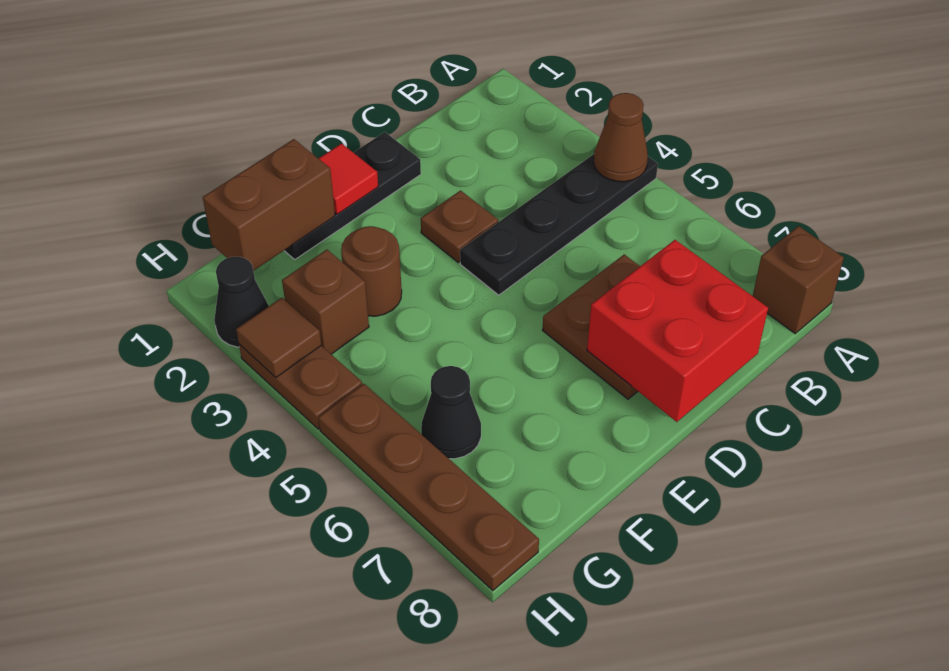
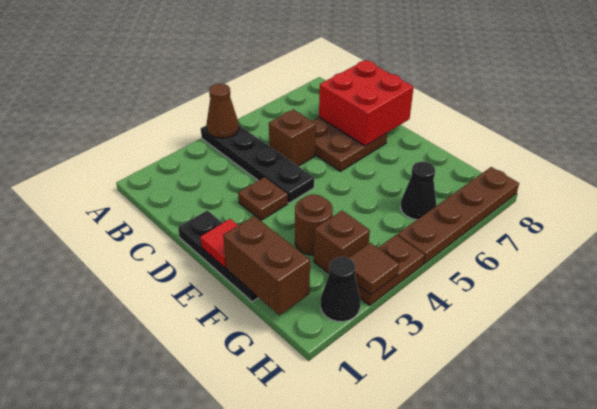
brown 1x1 brick [753,226,844,334] -> brown 1x1 brick moved to [269,109,316,166]

